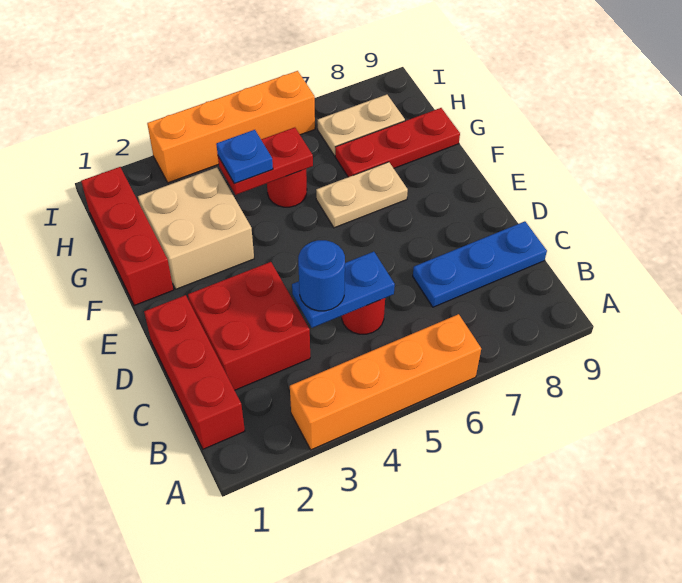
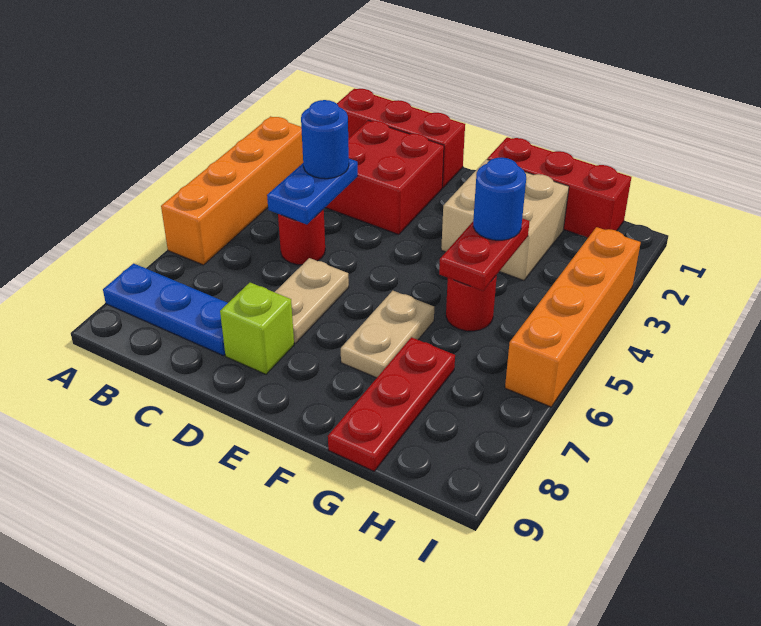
blue 1x3 plate [413,221,547,307] -> blue 1x3 plate turned to [103,263,228,356]
none -> lime 1x1 brick [220,283,294,374]
blue 1x1 plate [216,130,273,183] -> blue 1x1 round brick [473,158,526,240]
tan 1x2 plate [317,95,405,156] -> tan 1x2 plate moved to [275,258,349,343]

